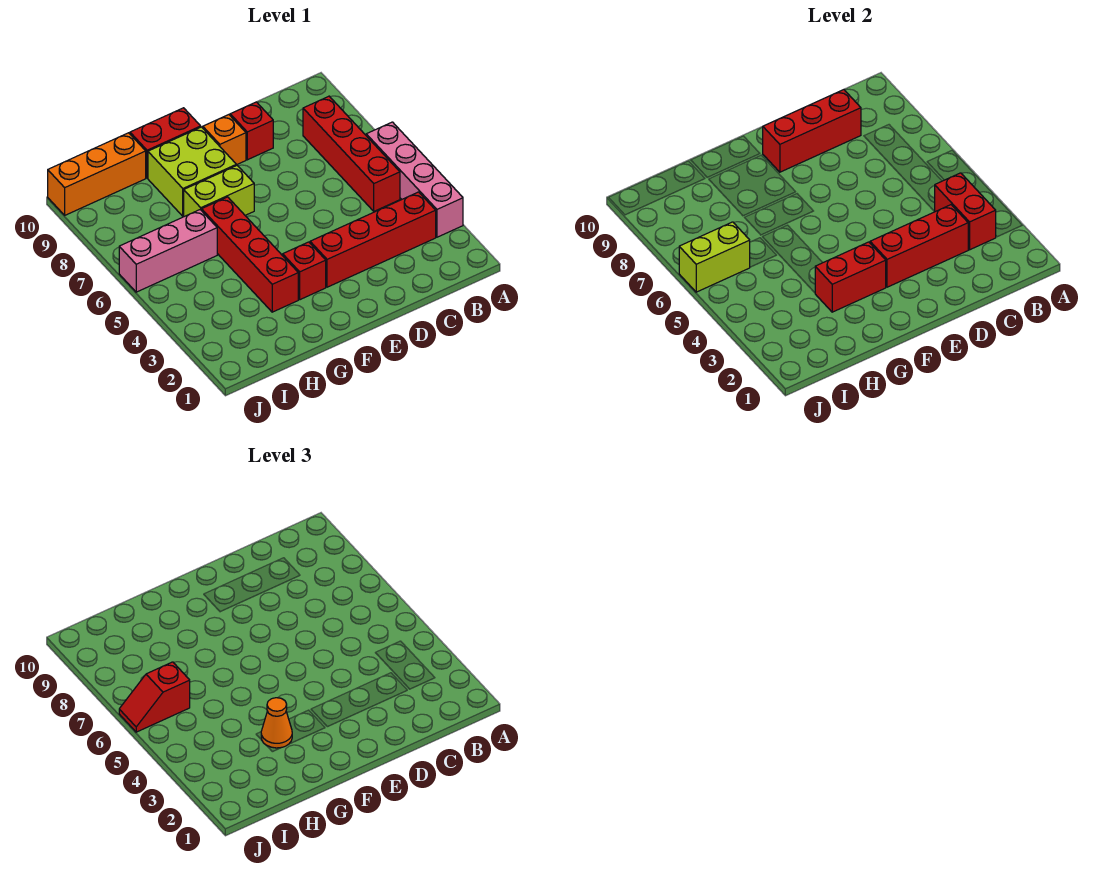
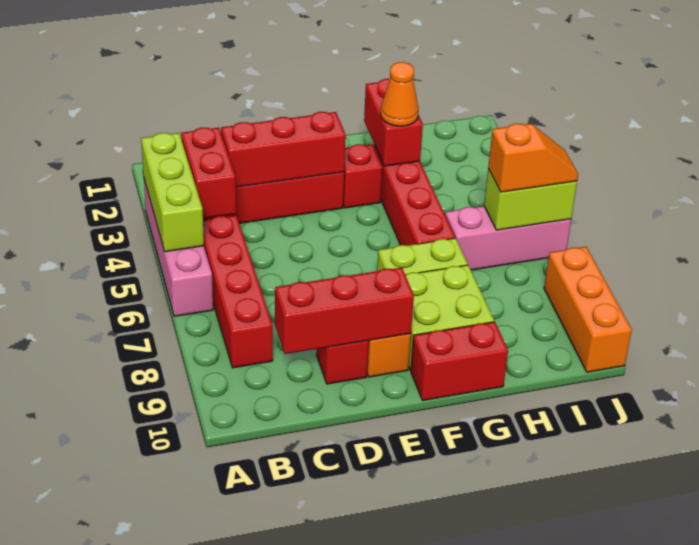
none -> lime 1x3 brick [141,133,204,252]
red 1x2 brick [815,242,886,312] -> red 1x2 brick turned to [364,79,423,166]
orange 1x3 brick [48,133,146,215] -> orange 1x3 brick turned to [544,247,632,372]
red 1x2 slope [119,662,190,732] -> orange 1x2 slope [488,124,578,192]

